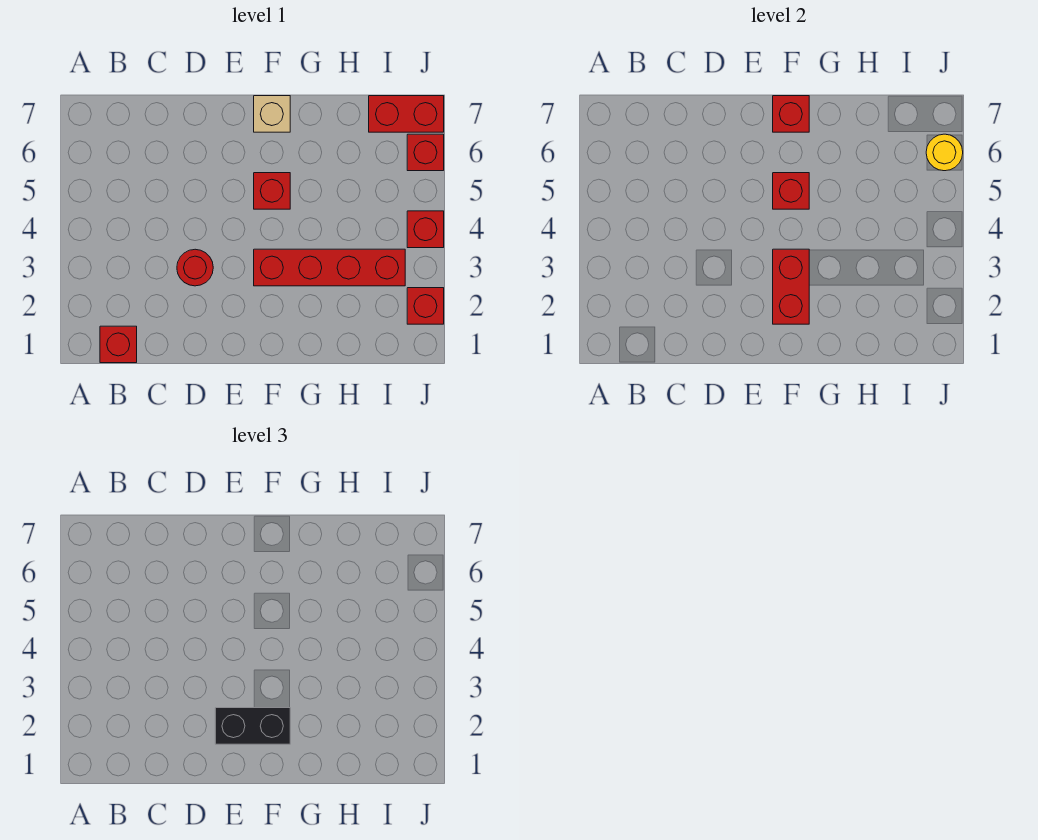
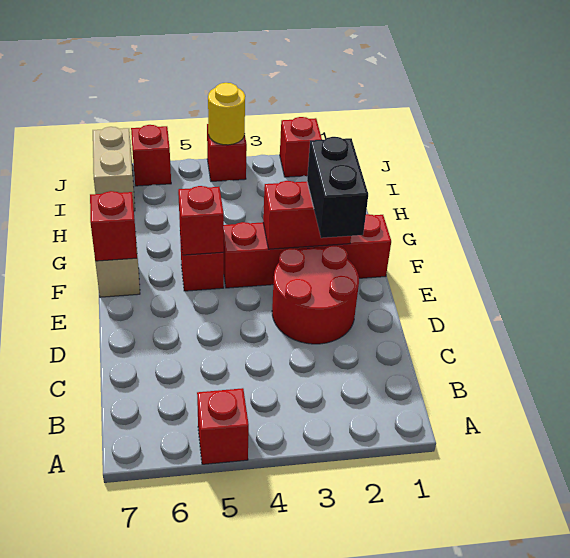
red 1x1 brick [100,326,137,363] -> red 1x1 brick moved to [197,388,249,464]
red 1x1 round brick [177,249,213,286] -> red 2x2 round brick [272,245,359,344]
red 1x4 brick [254,249,405,286] -> red 1x4 brick turned to [223,214,391,288]
red 1x2 brick [369,96,444,132] -> tan 1x2 brick [93,127,135,211]
yellow 1x1 round brick [926,134,963,171] -> yellow 1x1 round brick moved to [208,83,245,145]

